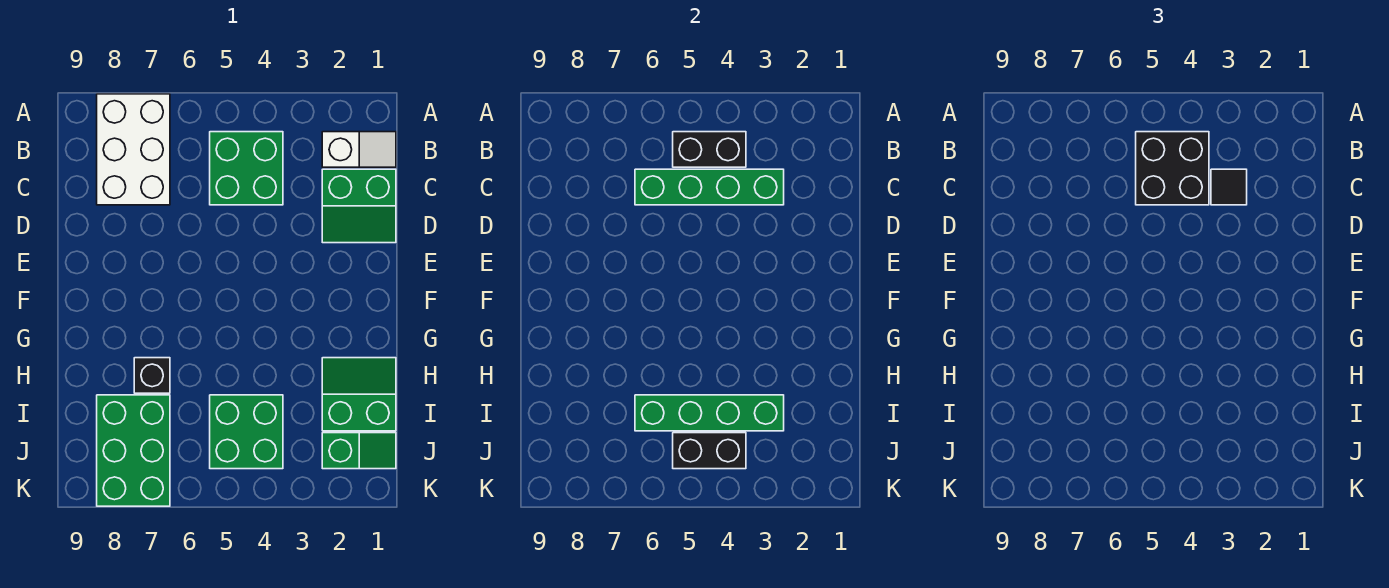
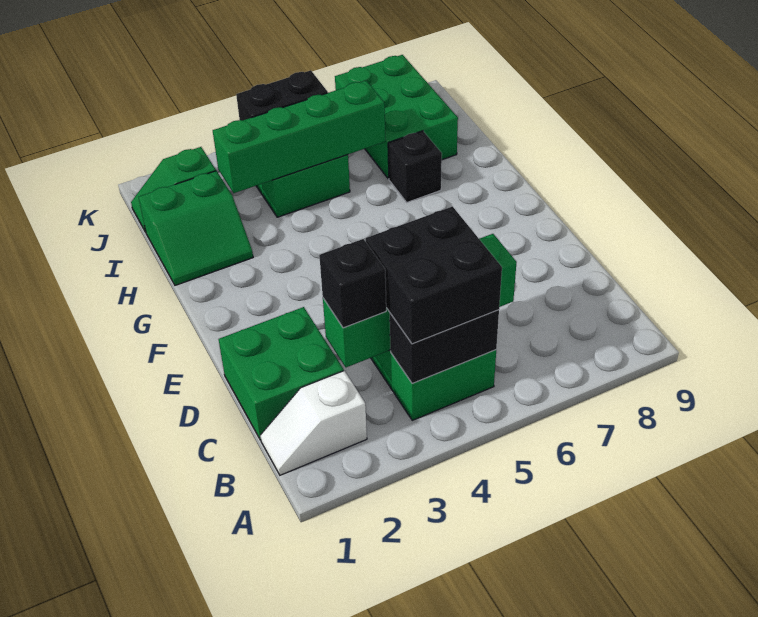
white 2x3 brick [97,94,170,205] -> none
green 2x2 slope [322,169,396,243] -> green 2x2 brick [219,307,344,440]
black 1x1 tile [1211,169,1247,205] -> black 1x1 brick [319,239,386,328]

